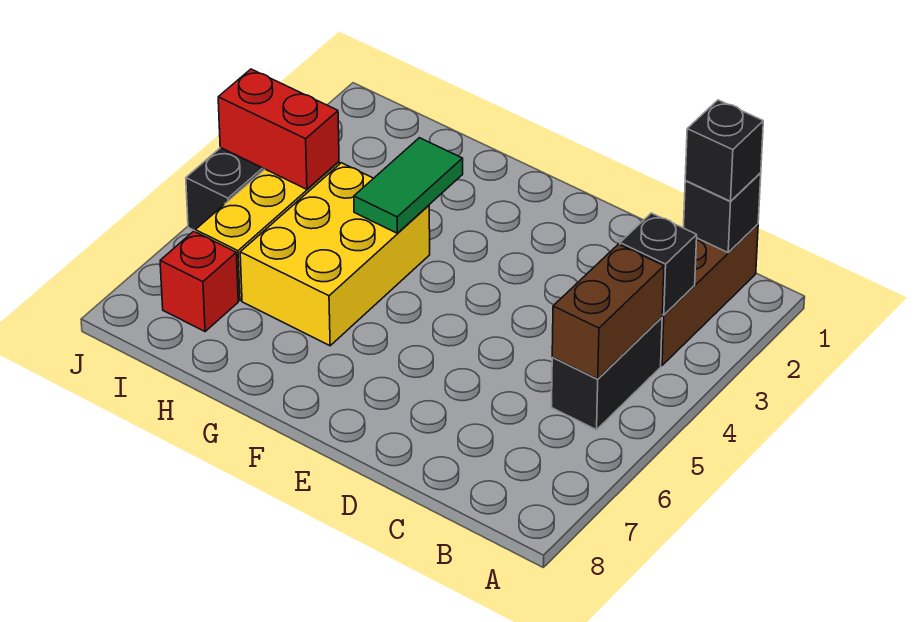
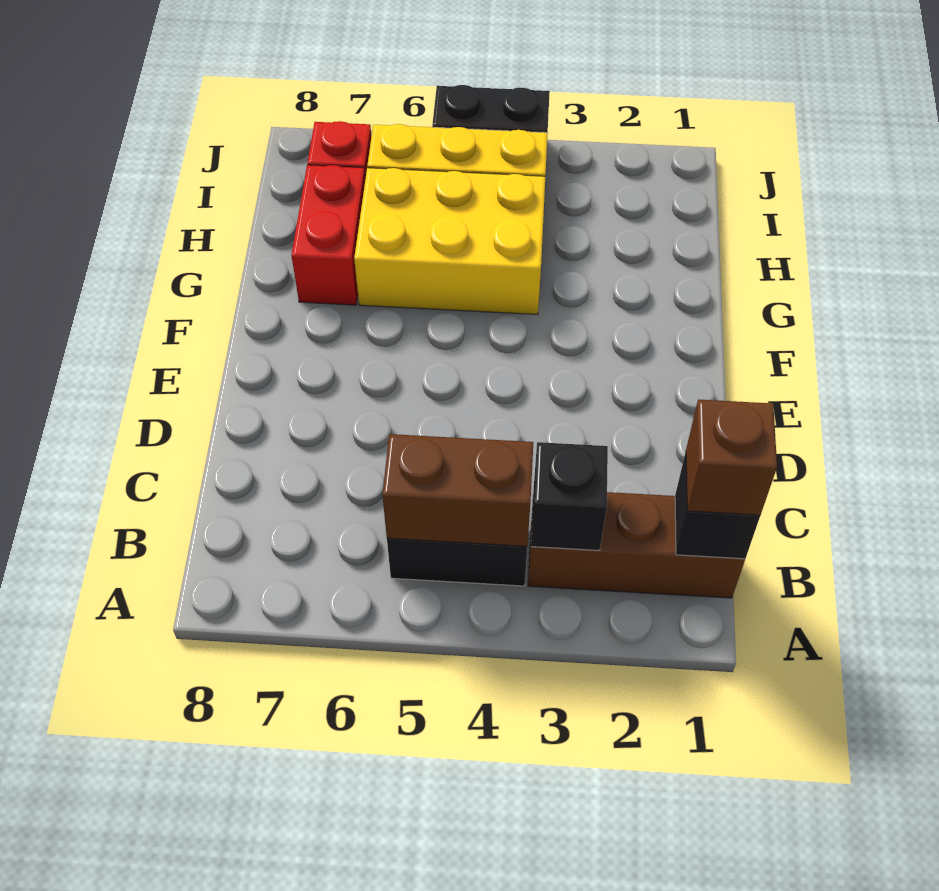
black 1x1 brick [685,100,763,201] -> brown 1x1 brick [686,399,777,515]
green 1x2 tile [354,138,463,233] -> none
red 1x2 brick [218,69,339,189] -> red 1x2 brick moved to [292,165,365,305]

